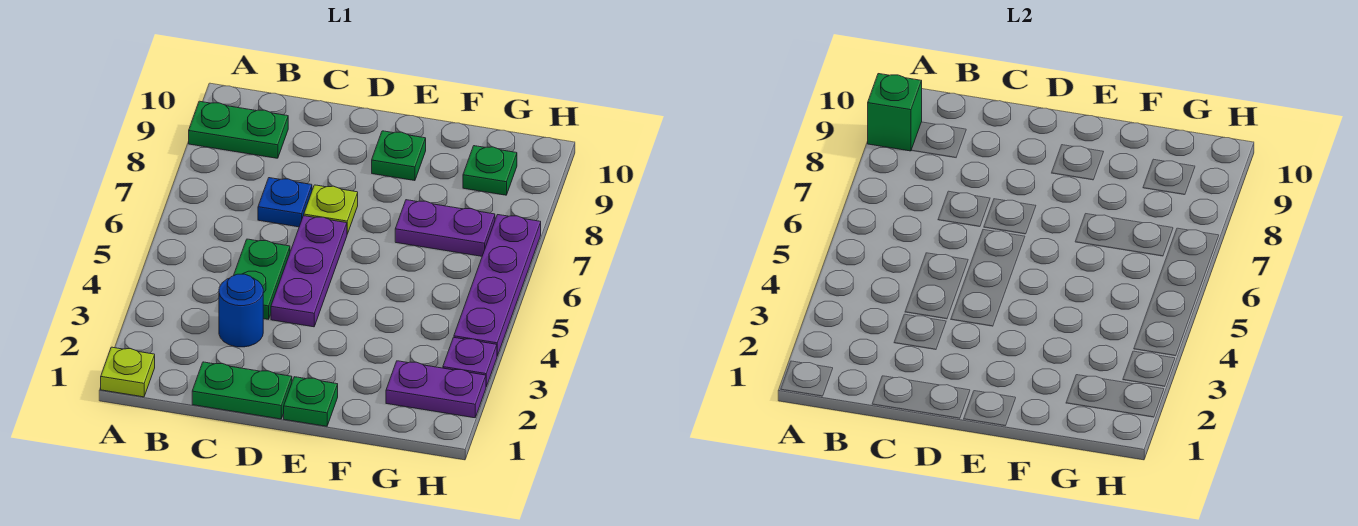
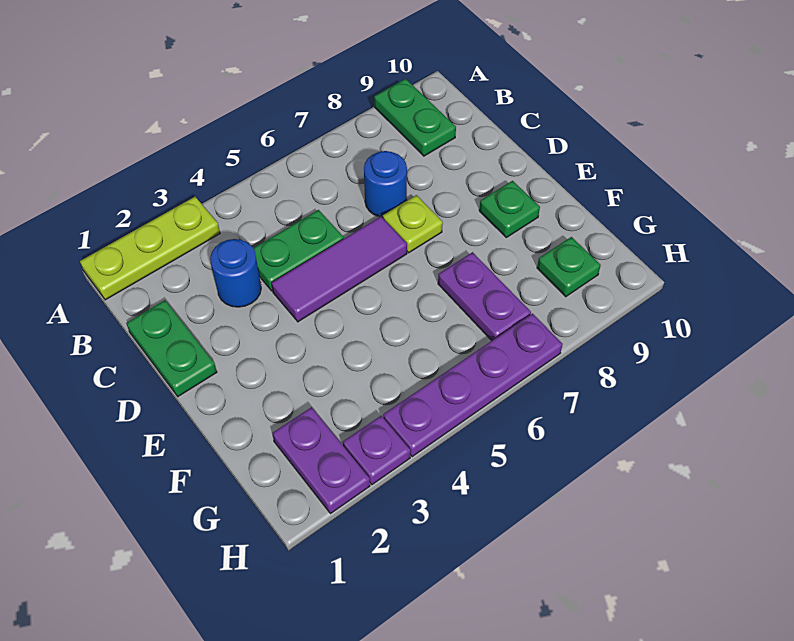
lime 1x1 plate [101,347,155,397] -> lime 1x3 plate [80,197,220,300]
green 1x1 brick [868,74,922,151] -> none
blue 1x1 plate [258,178,312,227] -> blue 1x1 round brick [364,151,407,217]
purple 1x3 plate [271,216,347,327] -> purple 1x3 tile [271,217,407,322]
green 1x1 plate [284,377,338,426] -> none

